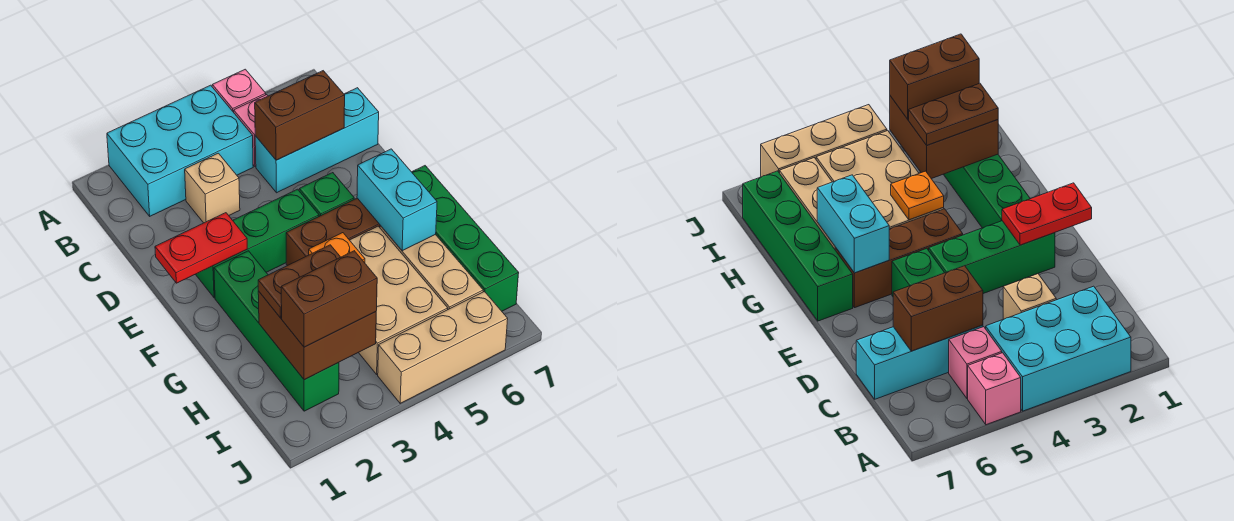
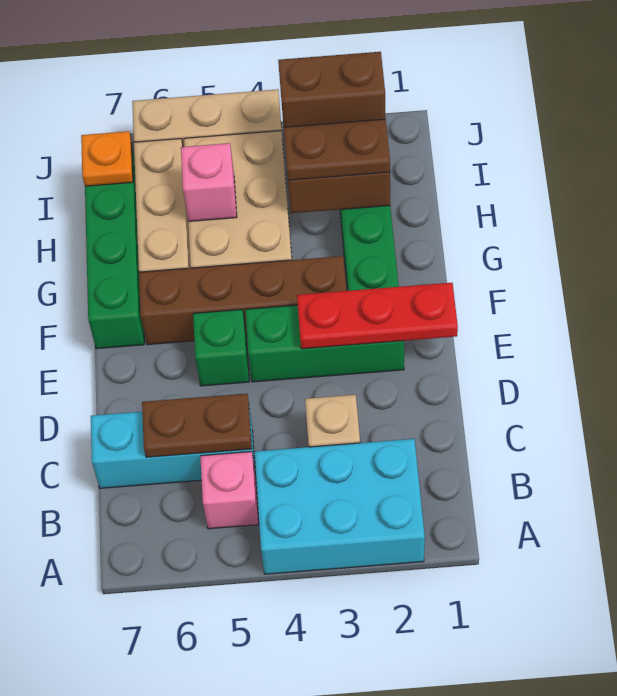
pink 1x1 brick [212,69,266,112] -> pink 1x1 brick moved to [181,143,237,221]
brown 1x2 brick [255,71,345,160] -> brown 1x2 plate [142,394,252,457]
red 1x2 plate [155,213,247,283] -> red 1x3 plate [297,283,458,349]
brown 1x3 brick [286,198,380,266] -> brown 1x4 brick [139,256,346,345]
cyan 1x2 brick [357,149,437,251] -> none
orange 1x1 plate [309,233,365,263] -> orange 1x1 plate moved to [81,131,133,186]

